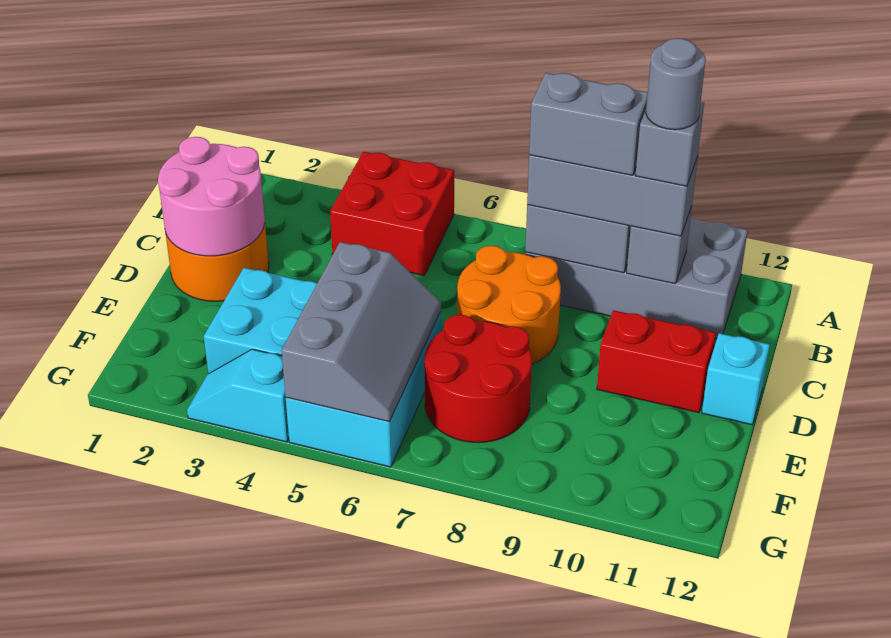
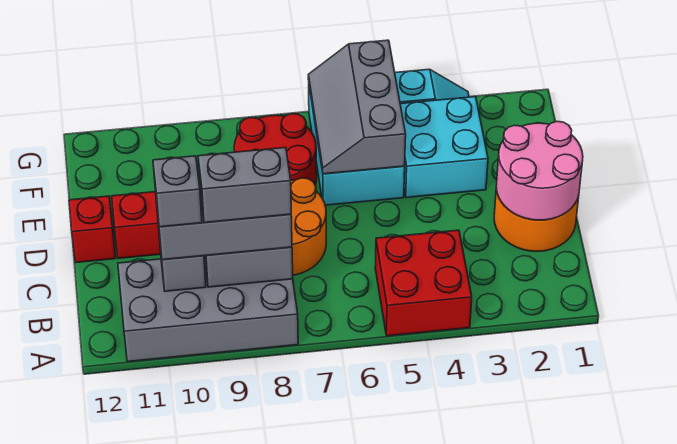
grey 1x1 round brick [646,38,706,130] -> none
cyan 1x1 brick [702,333,770,425] -> red 1x1 brick [69,196,116,262]

